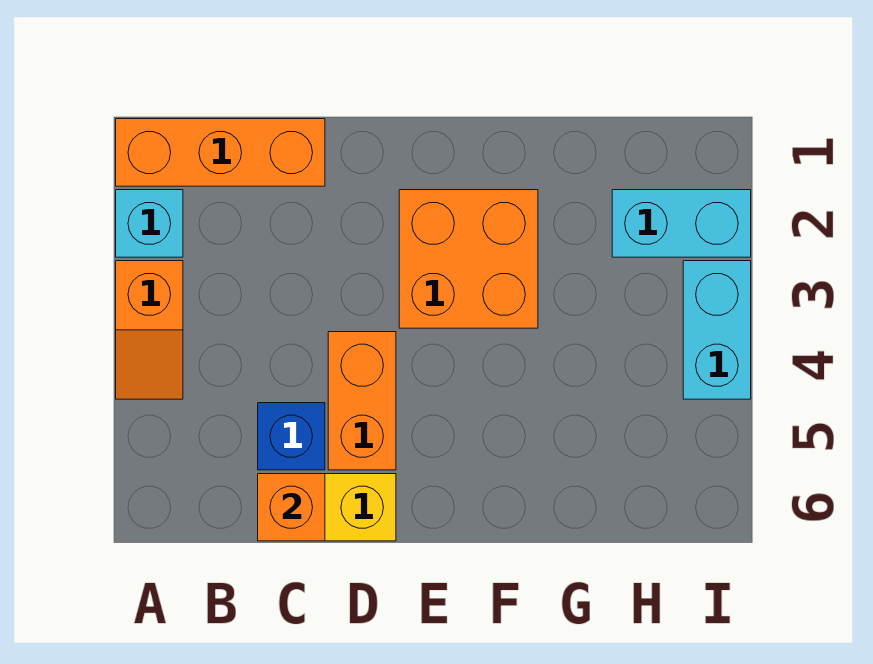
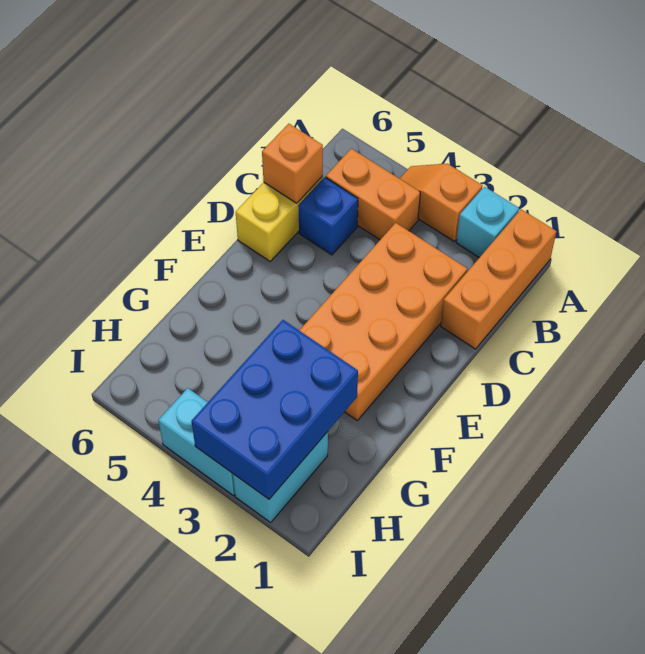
orange 1x2 brick [328,332,396,470] -> orange 1x2 brick moved to [326,149,420,240]
orange 2x2 brick [399,190,538,328] -> orange 2x4 brick [299,223,467,420]
none -> blue 2x3 brick [191,320,358,499]

